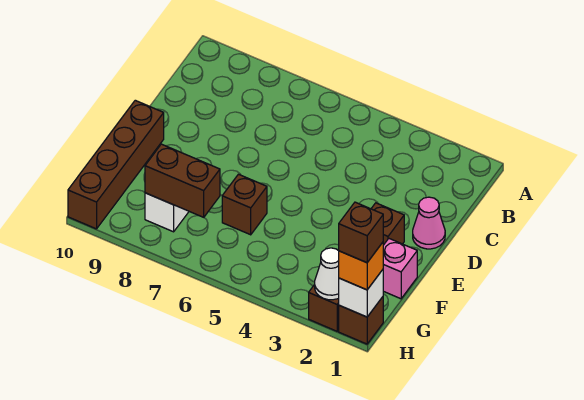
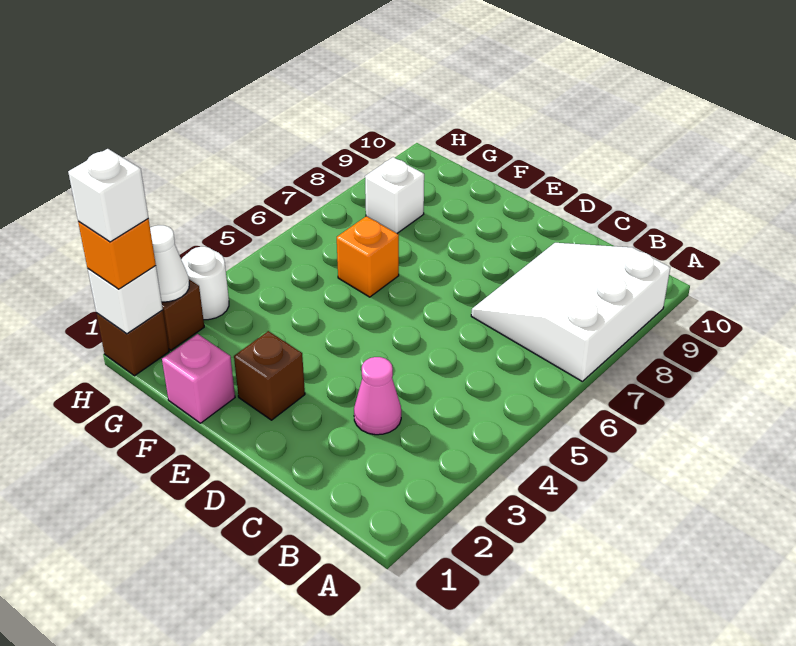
none -> white 3x3 slope [471,243,670,381]
pink 1x1 cone [413,197,445,249] -> pink 1x1 cone moved to [354,357,401,435]
brown 1x4 brick [68,100,164,229] -> none
brown 1x1 brick [222,174,267,235] -> orange 1x1 brick [337,216,399,297]
brown 1x2 brick [145,144,220,217] -> none
brown 1x1 brick [339,202,383,263] -> white 1x1 brick [68,149,148,242]
none -> white 1x1 round brick [181,247,229,320]

